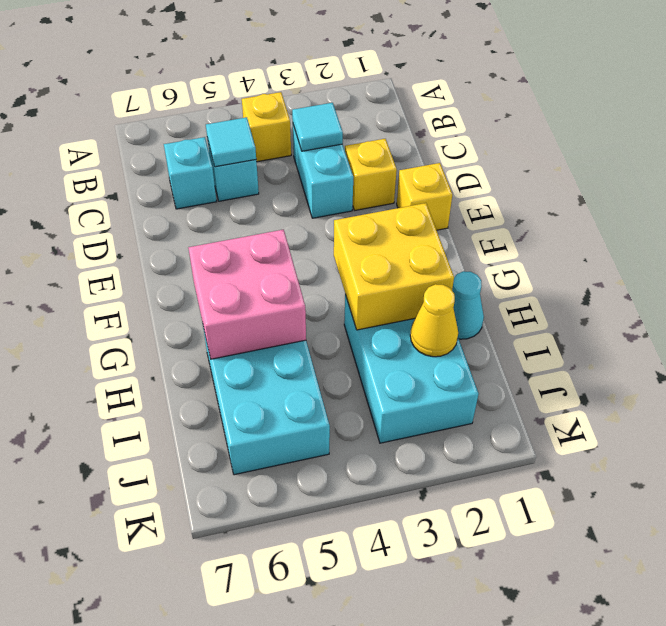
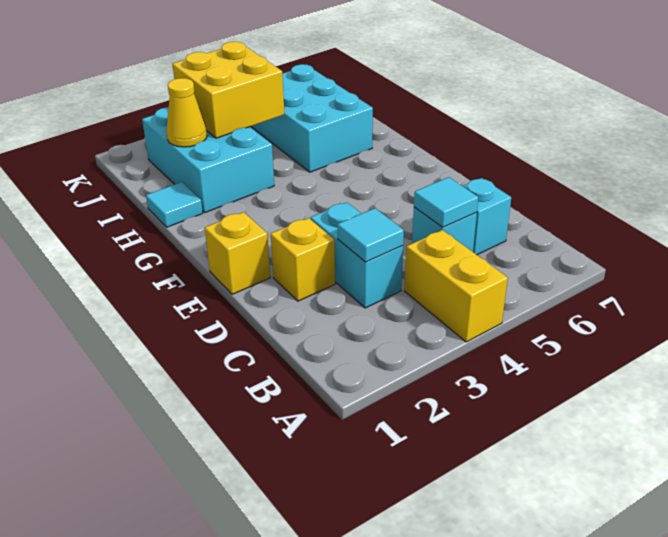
yellow 1x1 brick [242,92,291,162] -> yellow 1x2 brick [405,230,508,342]
yellow 2x2 brick [334,203,454,330] -> yellow 2x2 brick moved to [172,42,284,138]
pink 2x2 brick [188,230,306,359] -> none
cyan 1x1 cone [452,271,484,339] -> cyan 1x1 tile [146,182,203,227]

